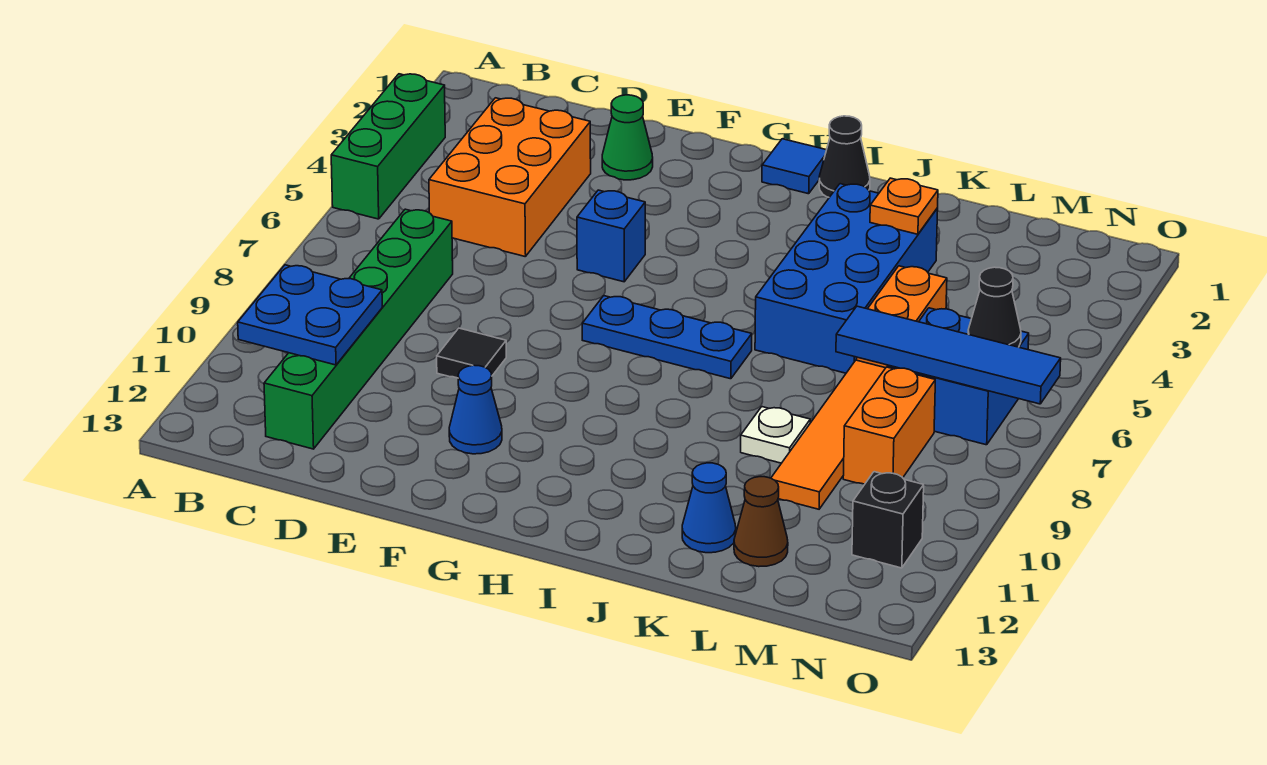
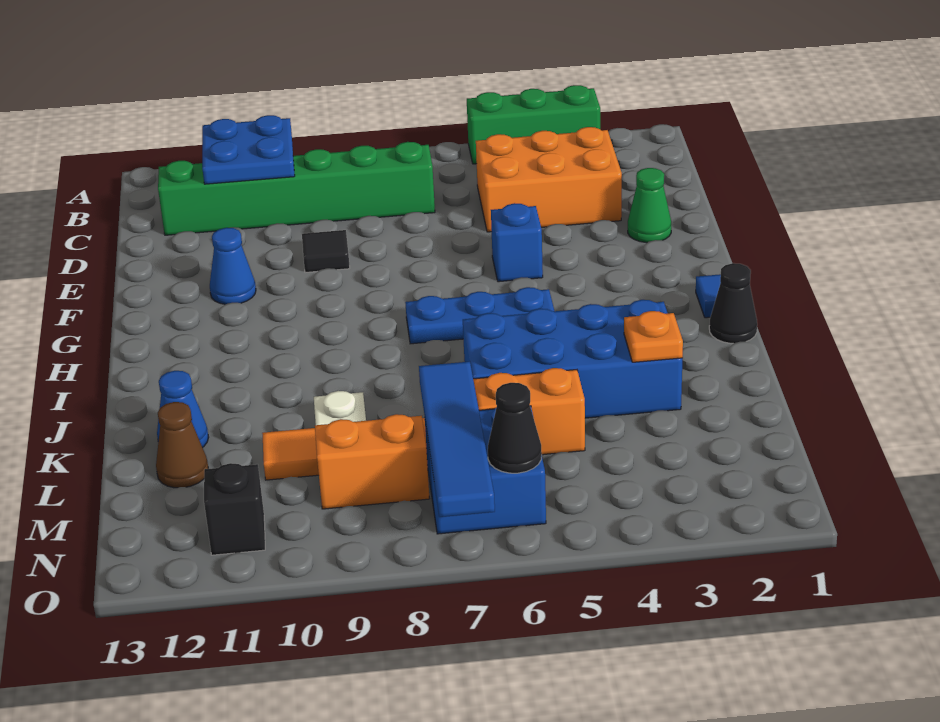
blue 1x3 plate [582,296,752,379] -> blue 1x3 plate turned to [405,287,554,344]

